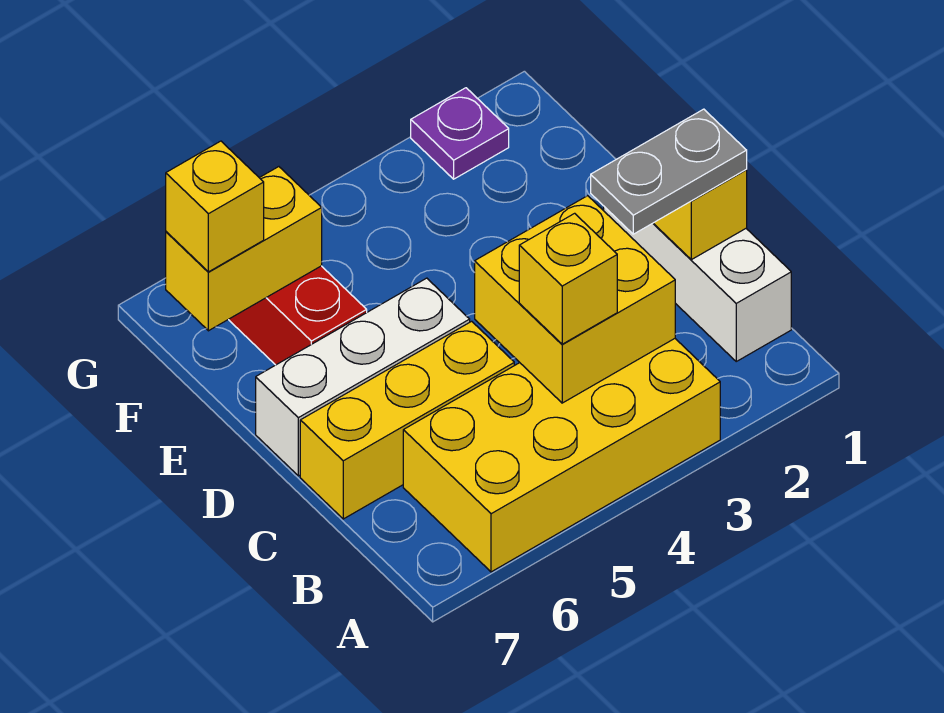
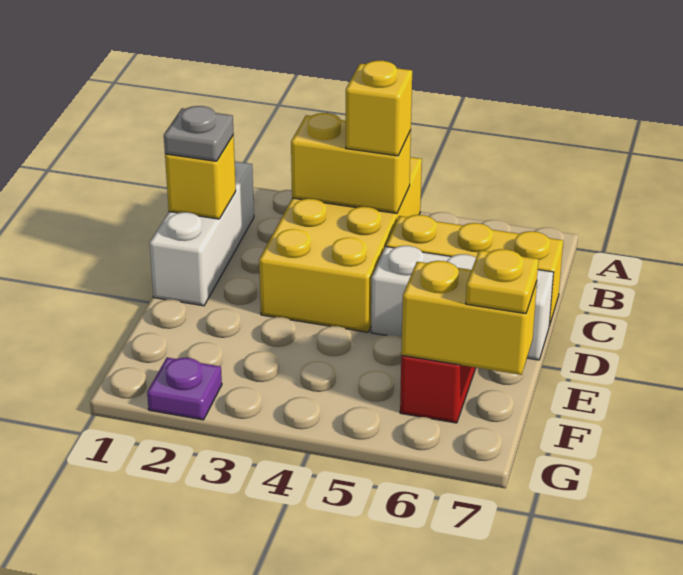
yellow 2x4 brick [403,339,720,572] -> yellow 2x4 brick turned to [259,157,422,332]
yellow 2x2 brick [475,196,675,403] -> yellow 1x2 brick [291,113,411,213]
grey 1x2 plate [591,109,747,234] -> grey 1x1 plate [164,106,234,161]
yellow 1x1 brick [166,141,264,272] -> yellow 1x1 plate [466,249,539,314]

